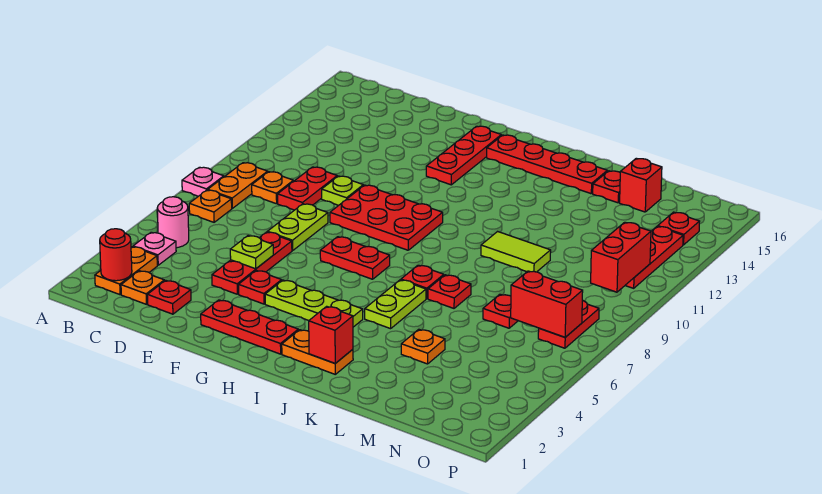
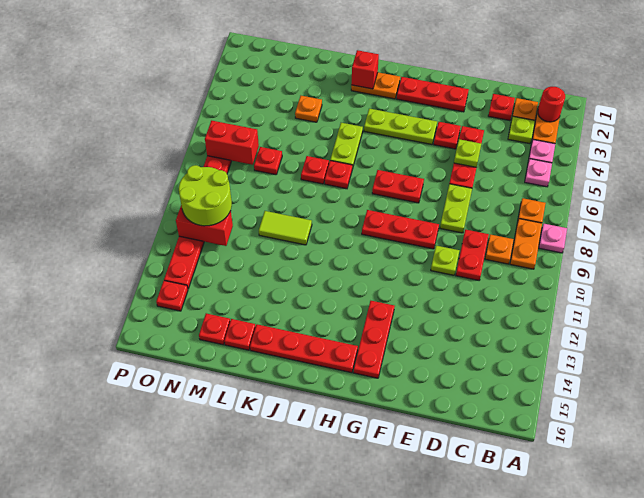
pink 1x1 round brick [157,197,189,248] -> pink 1x1 plate [525,159,552,187]
none -> lime 1x1 plate [508,116,535,144]
red 2x3 plate [330,185,443,250] -> red 1x3 plate [362,210,439,249]
red 1x1 brick [620,158,662,212] -> red 1x1 plate [199,313,230,345]
none -> lime 2x2 round brick [179,165,232,226]
red 1x2 brick [591,222,651,292] -> red 1x2 brick turned to [176,206,233,246]

